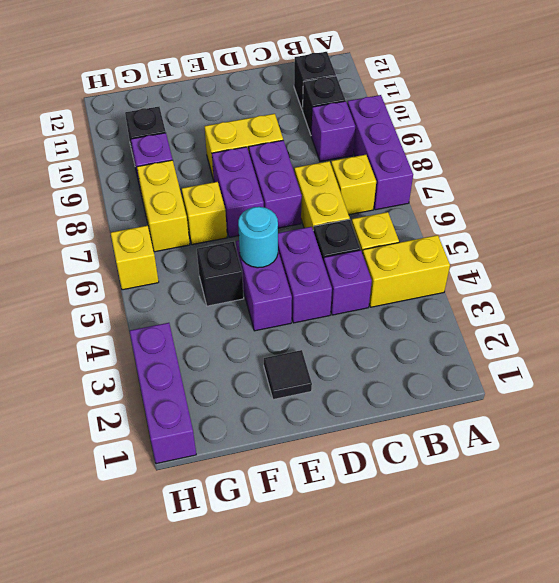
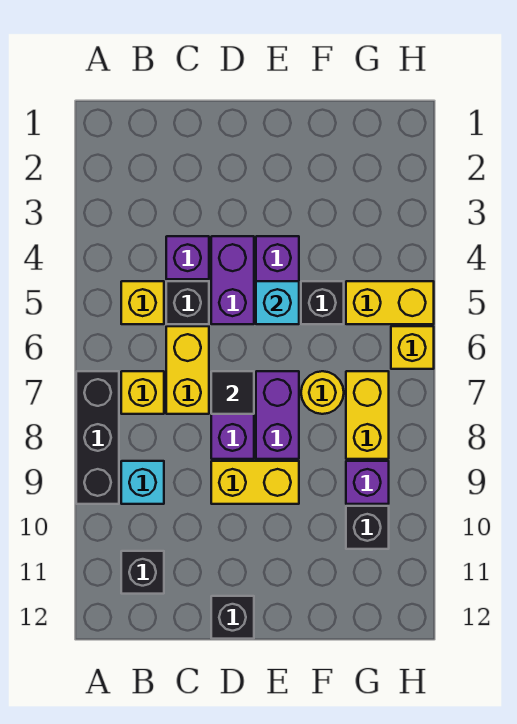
yellow 1x2 brick [362,235,450,307] -> yellow 1x2 brick moved to [346,281,434,324]
purple 1x3 brick [347,95,413,210] -> black 1x3 brick [76,371,119,504]
purple 1x1 brick [311,101,355,162] -> cyan 1x1 brick [121,461,164,504]
black 1x1 brick [303,76,345,135] -> black 1x1 brick moved to [211,596,254,639]
black 1x1 tile [264,350,312,400] -> black 1x1 tile moved to [211,371,254,414]
cyan 1x1 round brick [238,207,278,268] -> cyan 1x1 brick [256,281,299,324]
yellow 1x1 brick [182,182,227,245] -> yellow 1x1 round brick [301,371,344,414]
purple 1x3 brick [130,323,196,464] -> none

